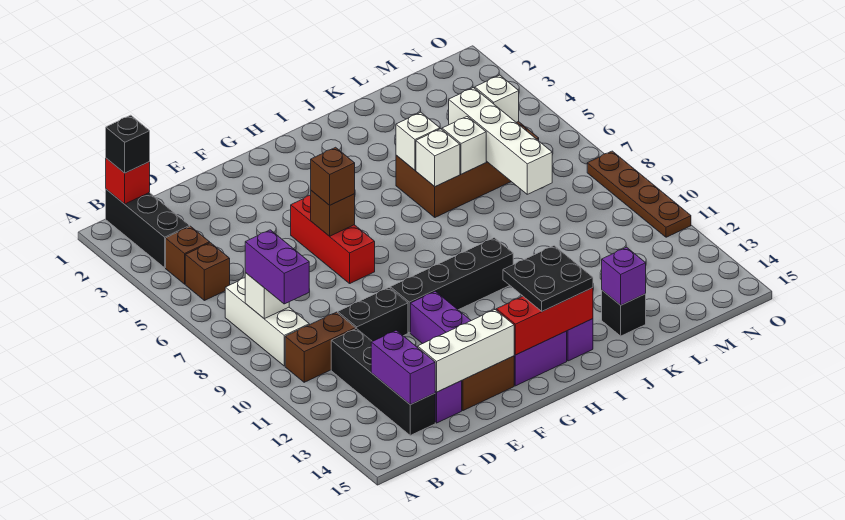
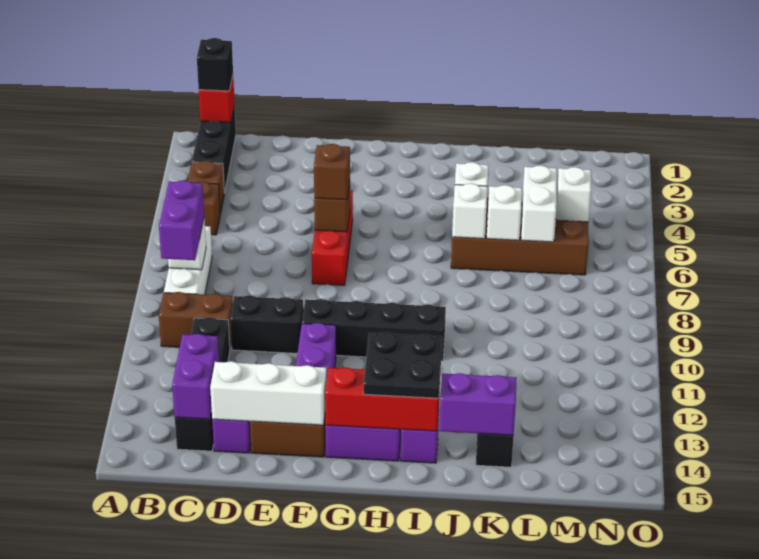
purple 1x1 brick [602,247,646,305] -> purple 1x2 brick [439,373,516,435]
white 1x4 brick [449,88,552,194] -> white 1x2 brick [521,165,557,242]
brown 1x4 plate [587,151,691,237] -> none

